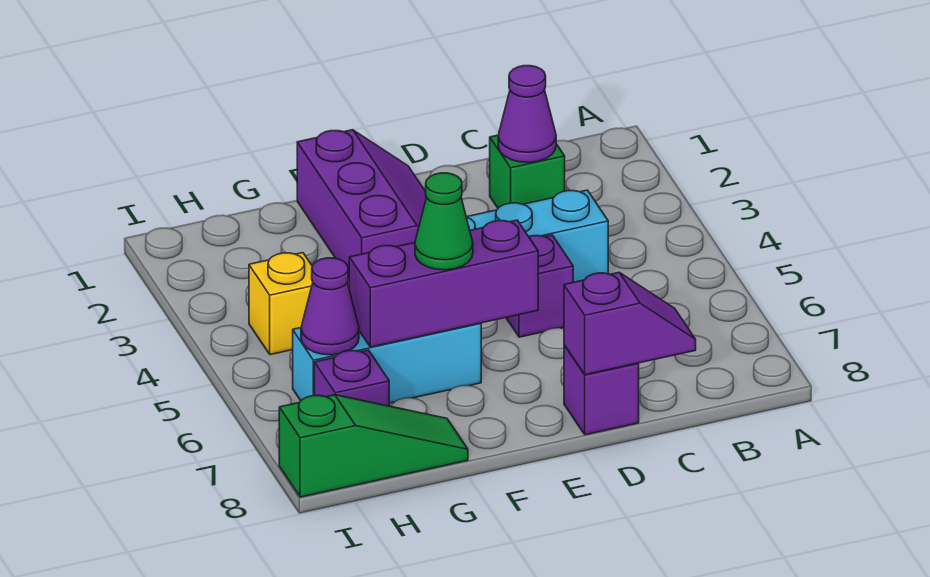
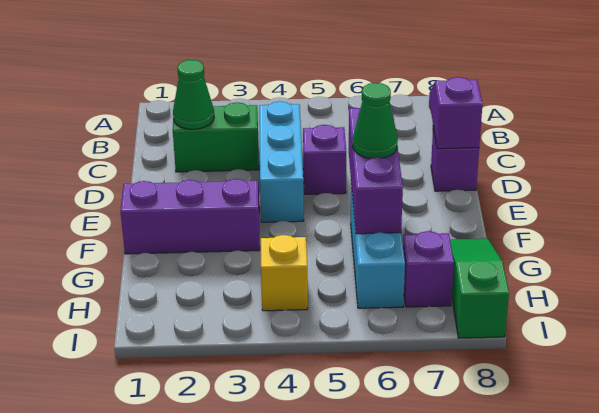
green 1x1 brick [490,135,565,208] -> green 1x2 brick [173,102,259,172]
purple 1x1 cone [498,66,556,162] -> green 1x1 cone [173,60,214,129]
purple 1x1 cone [301,258,359,355] -> none

